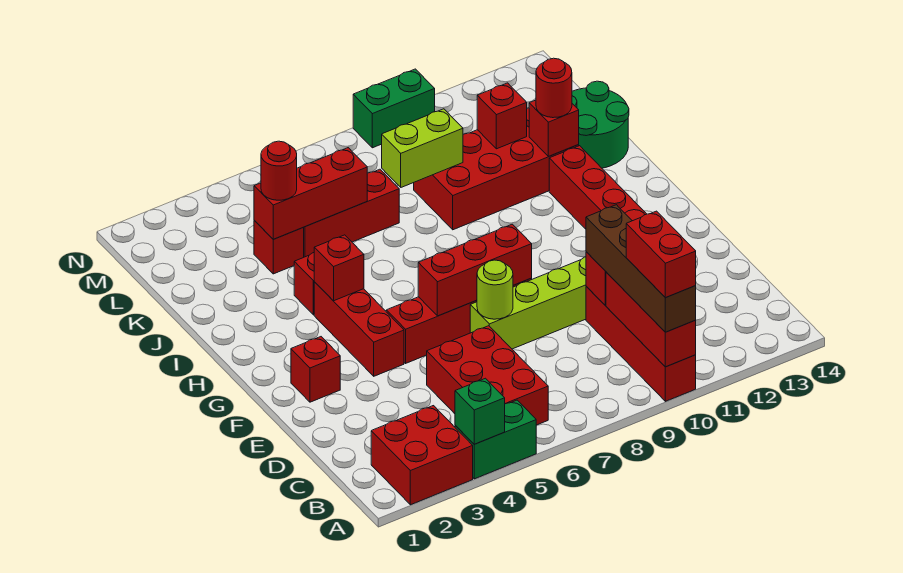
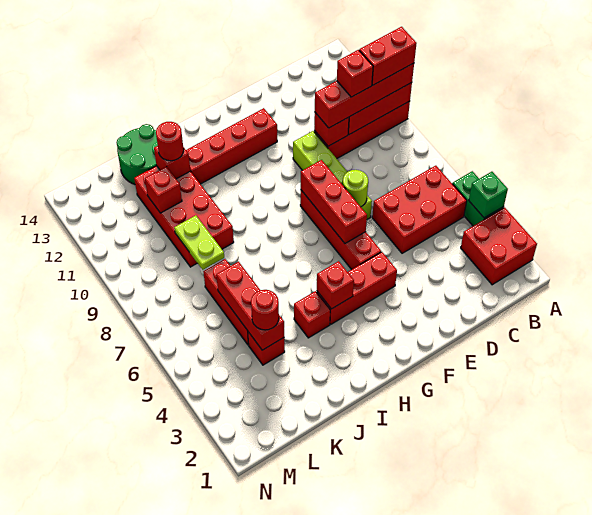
brown 1x4 brick [586,205,696,332] -> red 1x4 brick [315,63,414,128]
red 1x1 brick [291,337,340,402] -> red 1x1 brick moved to [337,50,373,97]
lime 1x2 brick [382,109,463,187] -> lime 1x2 plate [174,215,224,270]
green 1x2 brick [353,69,435,148] -> none

